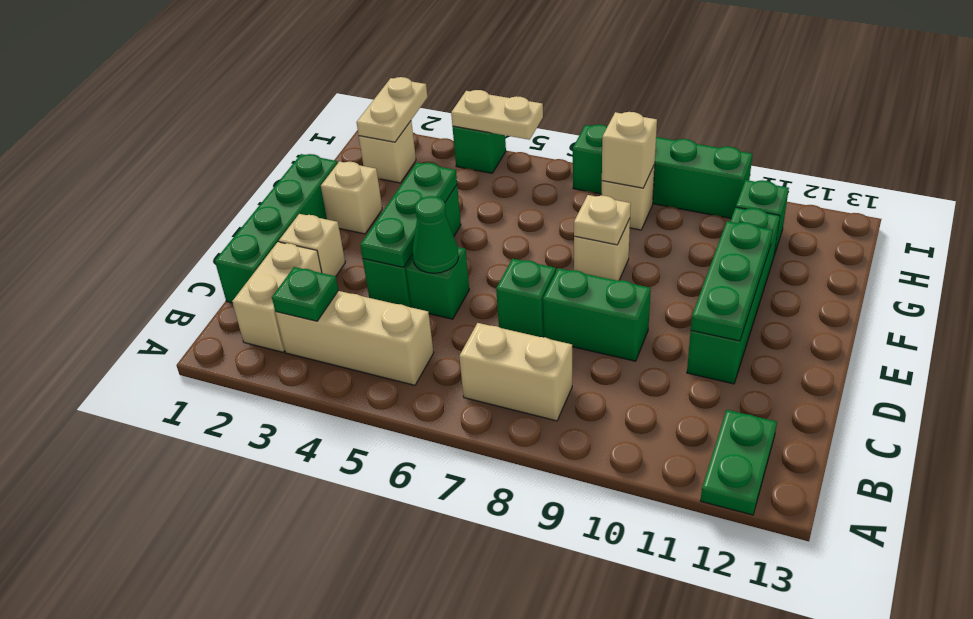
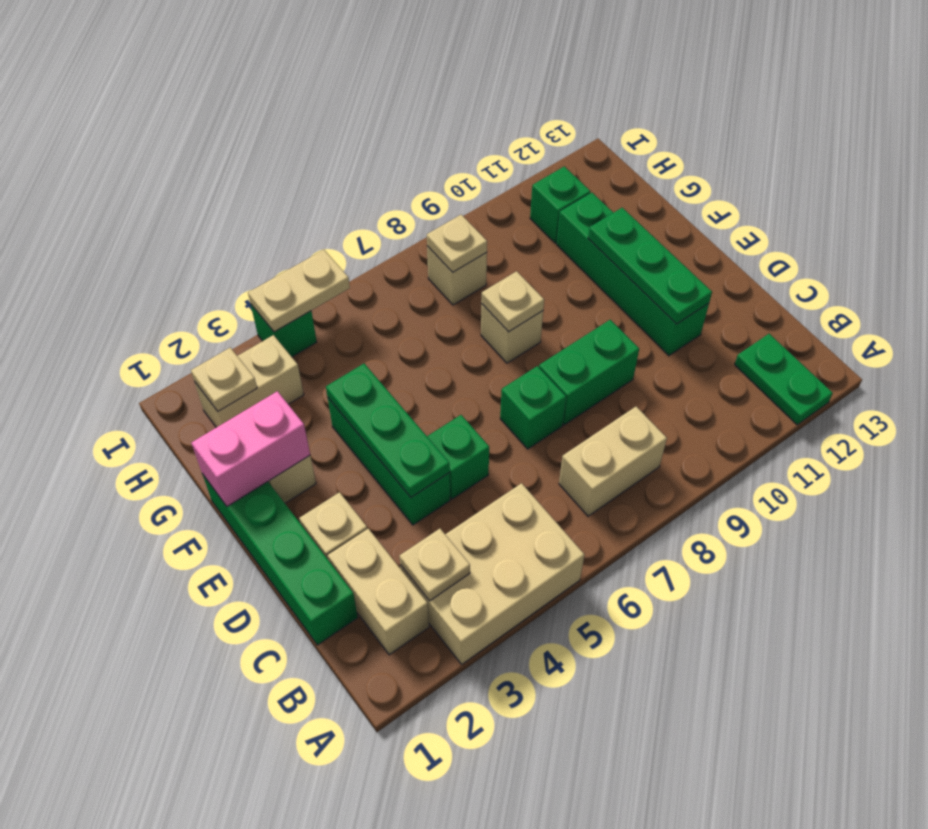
tan 1x3 brick [275,291,434,385] -> tan 2x3 brick [400,483,584,664]
green 1x1 plate [272,267,338,321] -> tan 1x1 plate [399,529,470,601]
green 1x1 cone [412,196,459,273] -> none
none -> pink 1x2 brick [192,391,310,506]
tan 1x1 brick [359,121,416,183] -> tan 1x2 brick [195,335,304,427]
tan 1x2 plate [357,77,428,142] -> tan 1x1 plate [191,348,257,411]
tan 1x1 brick [602,112,657,188] -> tan 1x1 plate [427,215,487,272]
green 1x4 brick [573,125,753,218] -> none

